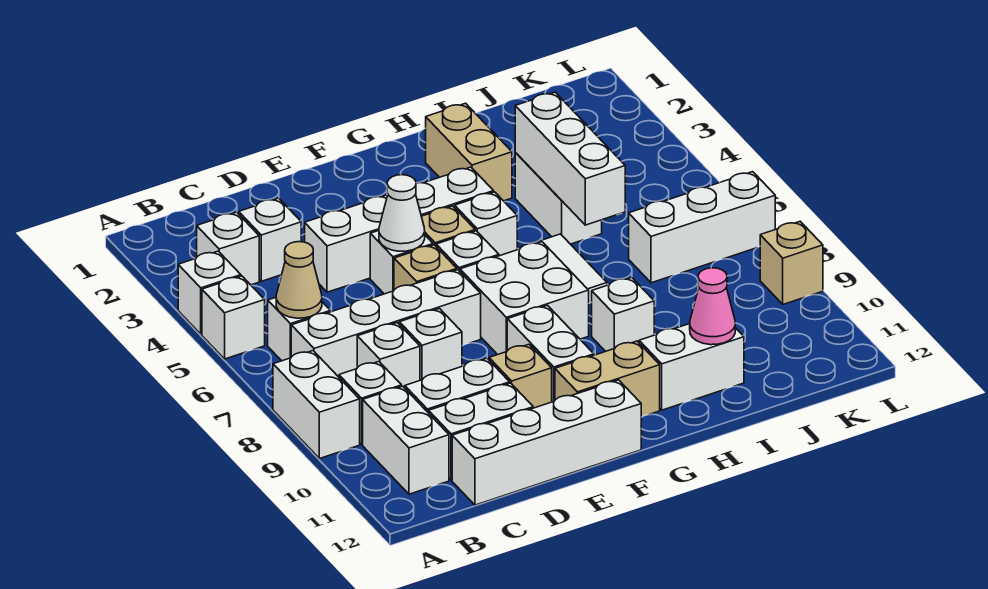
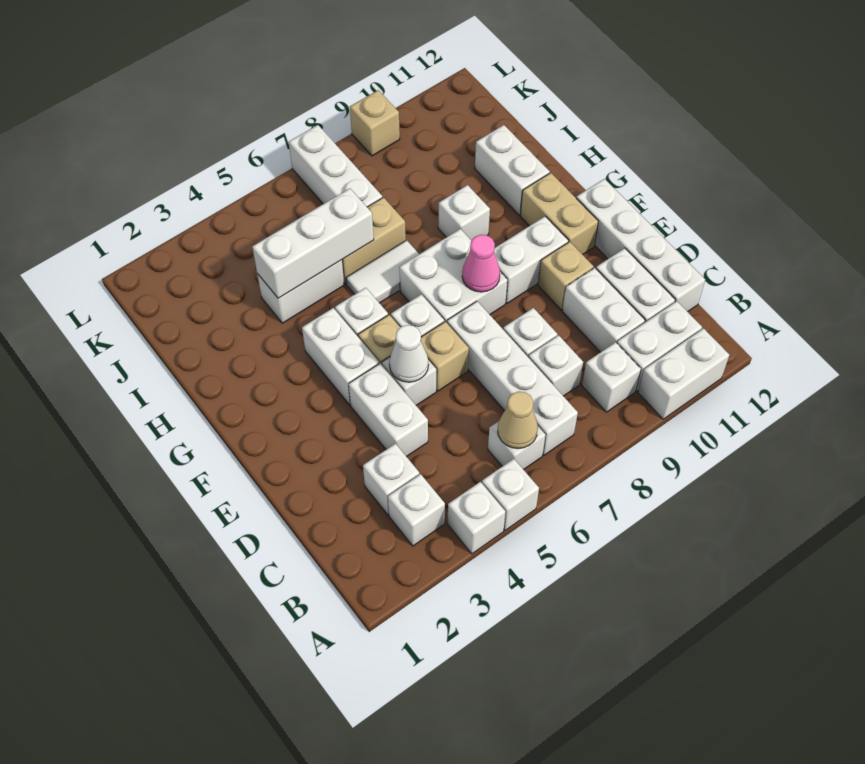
white 1x2 brick [273,351,360,459] -> white 1x2 brick moved to [638,328,729,419]
tan 1x2 brick [426,103,512,201] -> tan 1x2 brick moved to [342,197,406,284]
pink 1x1 cone [690,268,735,345] -> pink 1x1 cone moved to [462,235,500,292]

